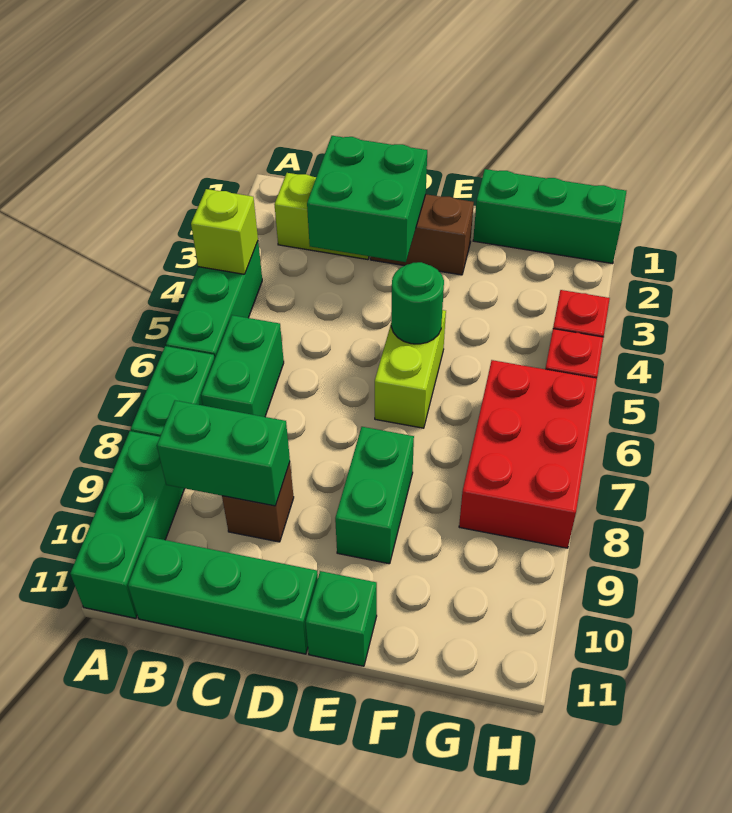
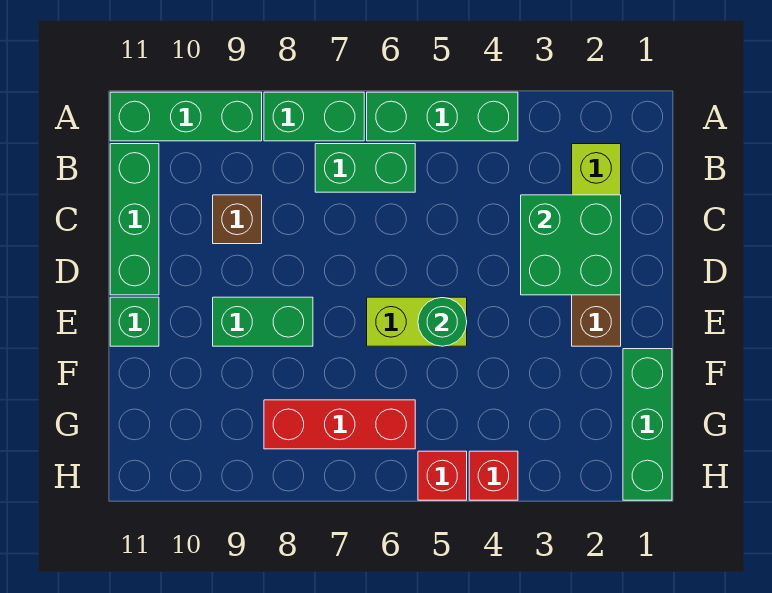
lime 1x1 brick [191,189,258,274] -> none
green 1x2 brick [157,400,290,506] -> none
red 2x3 brick [459,360,597,548] -> red 1x3 brick [264,400,415,449]

